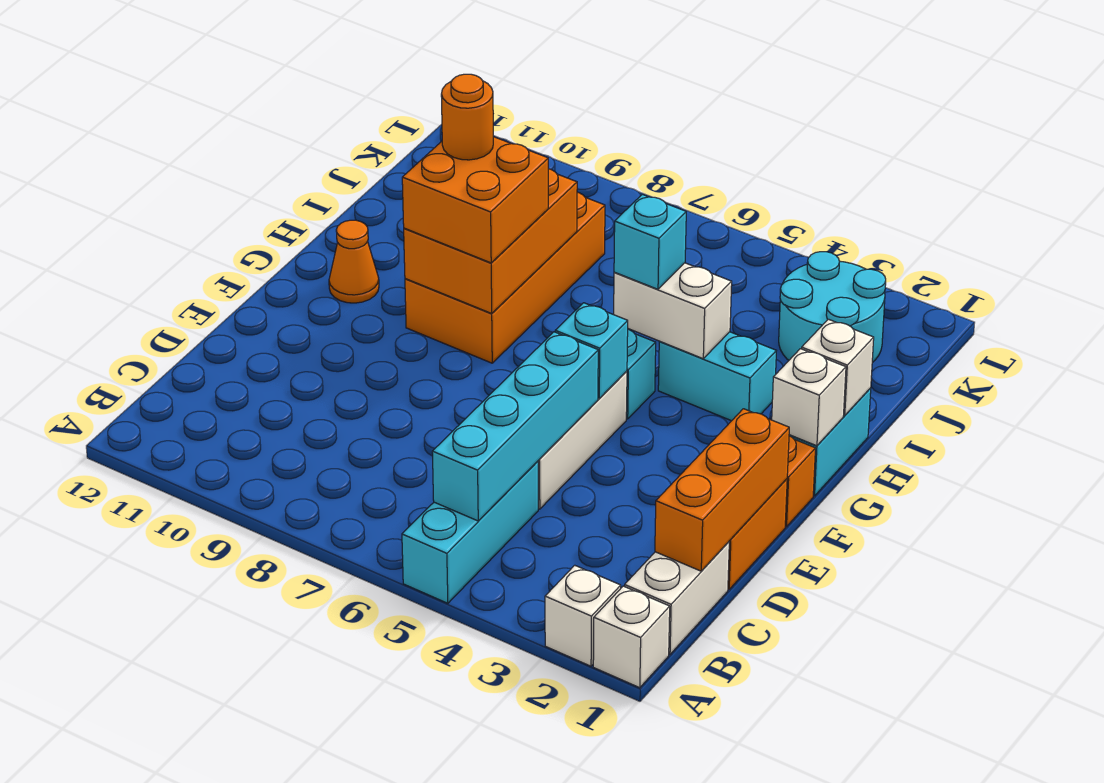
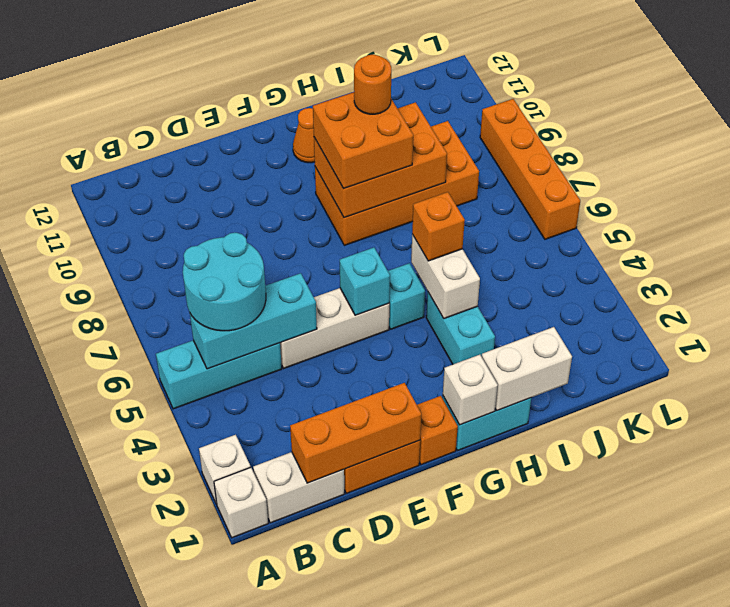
cyan 1x4 brick [432,332,598,521] -> cyan 1x3 brick [190,273,317,369]
white 1x1 brick [802,319,874,416] -> white 1x2 brick [482,327,572,411]
cyan 1x1 brick [614,194,686,289] -> orange 1x1 brick [412,192,465,261]
cyan 2x2 round brick [779,252,886,363] -> cyan 2x2 round brick moved to [183,233,266,331]
none -> orange 1x4 brick [480,99,580,239]

